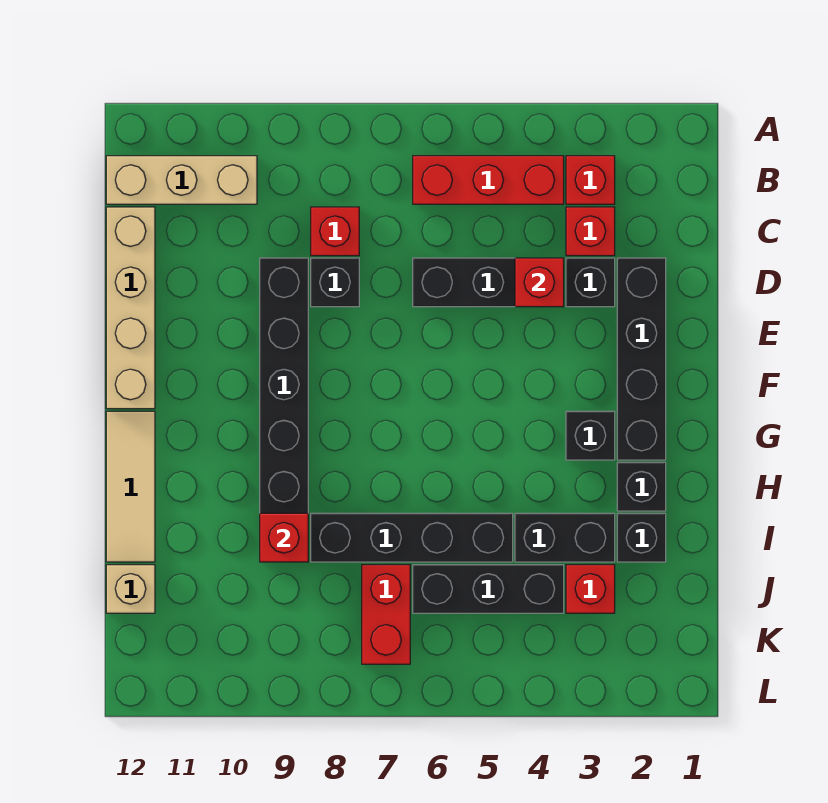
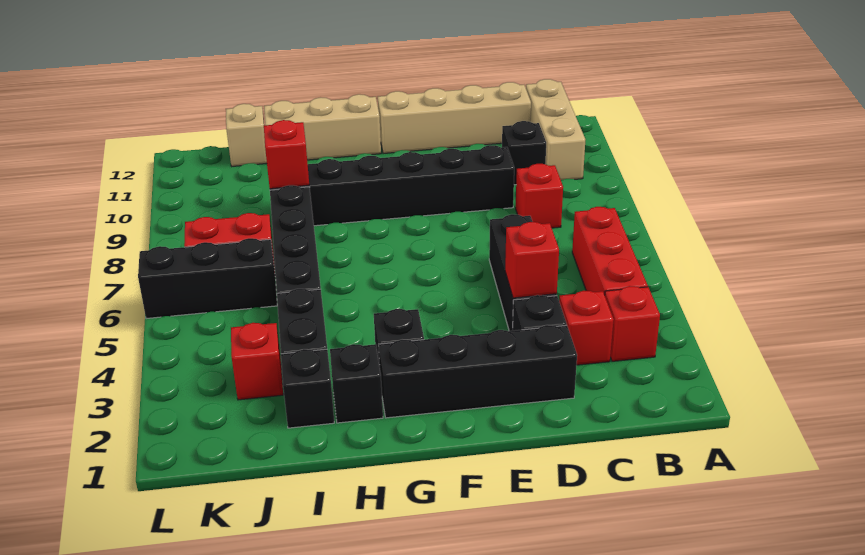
black 1x1 brick [311,258,359,307] -> black 1x1 brick moved to [502,121,546,185]
tan 1x3 tile [106,411,155,562] -> tan 1x3 brick [264,94,381,160]
black 1x3 brick [413,565,564,613] -> black 1x3 brick turned to [138,238,277,319]

